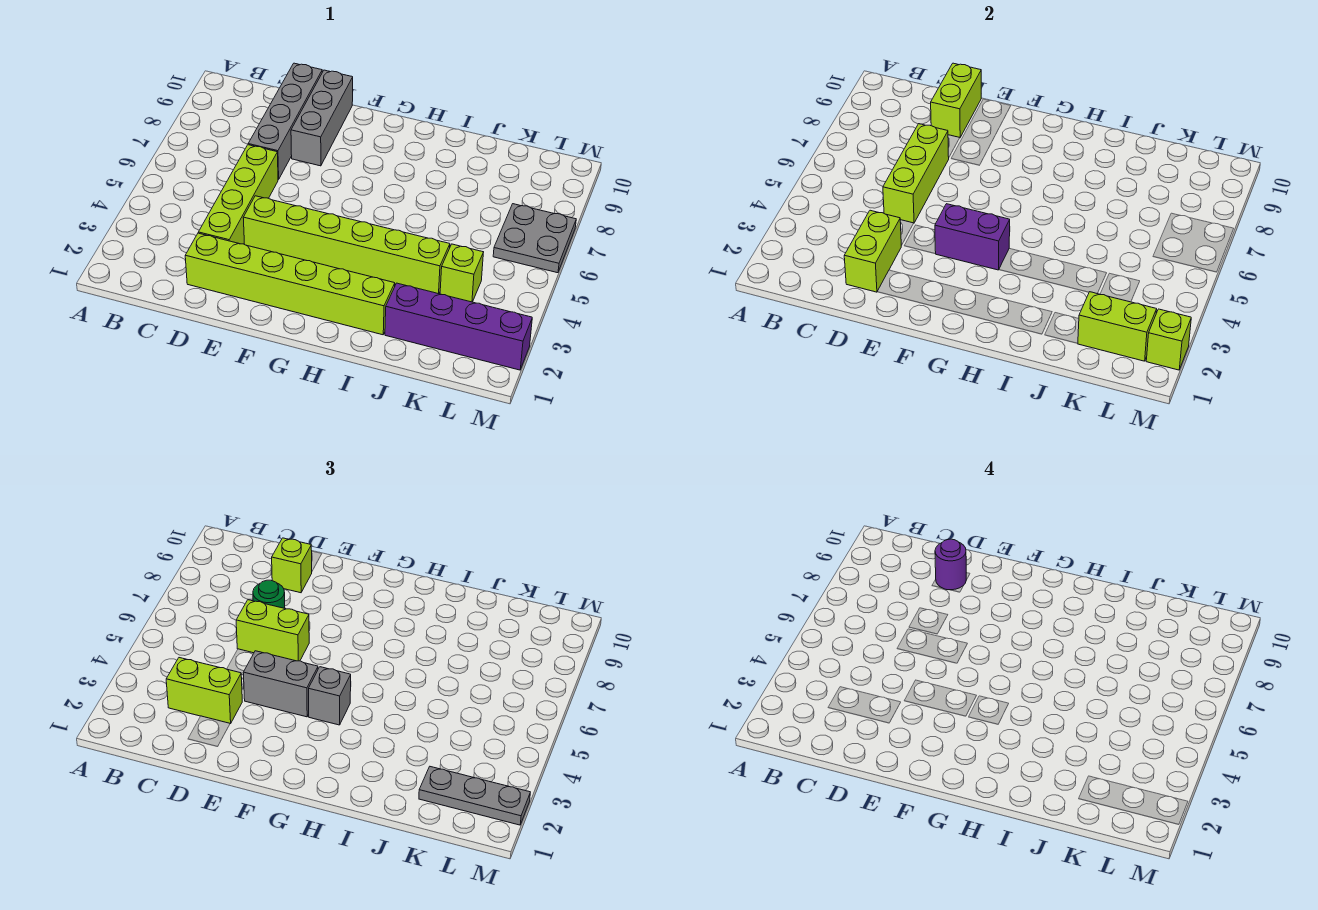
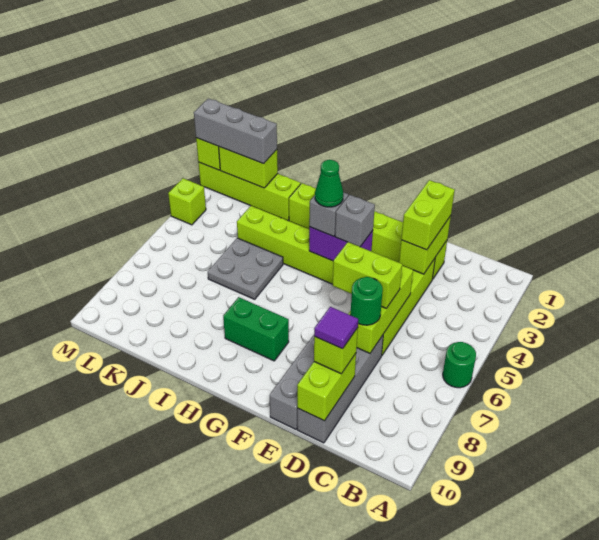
none -> green 1x1 round brick [443,342,476,388]
lime 1x2 brick [166,658,242,724] -> lime 1x2 brick turned to [401,180,455,250]
purple 1x1 round brick [935,539,966,590] -> purple 1x1 tile [314,307,358,349]
grey 1x2 brick [243,651,318,717] -> grey 1x1 brick [335,195,375,247]
none -> green 1x1 cone [315,160,343,207]
none -> green 1x2 brick [223,297,289,361]
purple 1x4 brick [385,283,532,370] -> lime 1x4 brick [198,162,301,221]
grey 1x3 plate [419,767,530,825] -> grey 1x3 brick [194,98,277,164]
lime 1x1 brick [440,244,483,302] -> lime 1x1 brick moved to [168,178,206,225]
grey 2x2 plate [493,204,576,273] -> grey 2x2 plate moved to [208,238,283,299]

